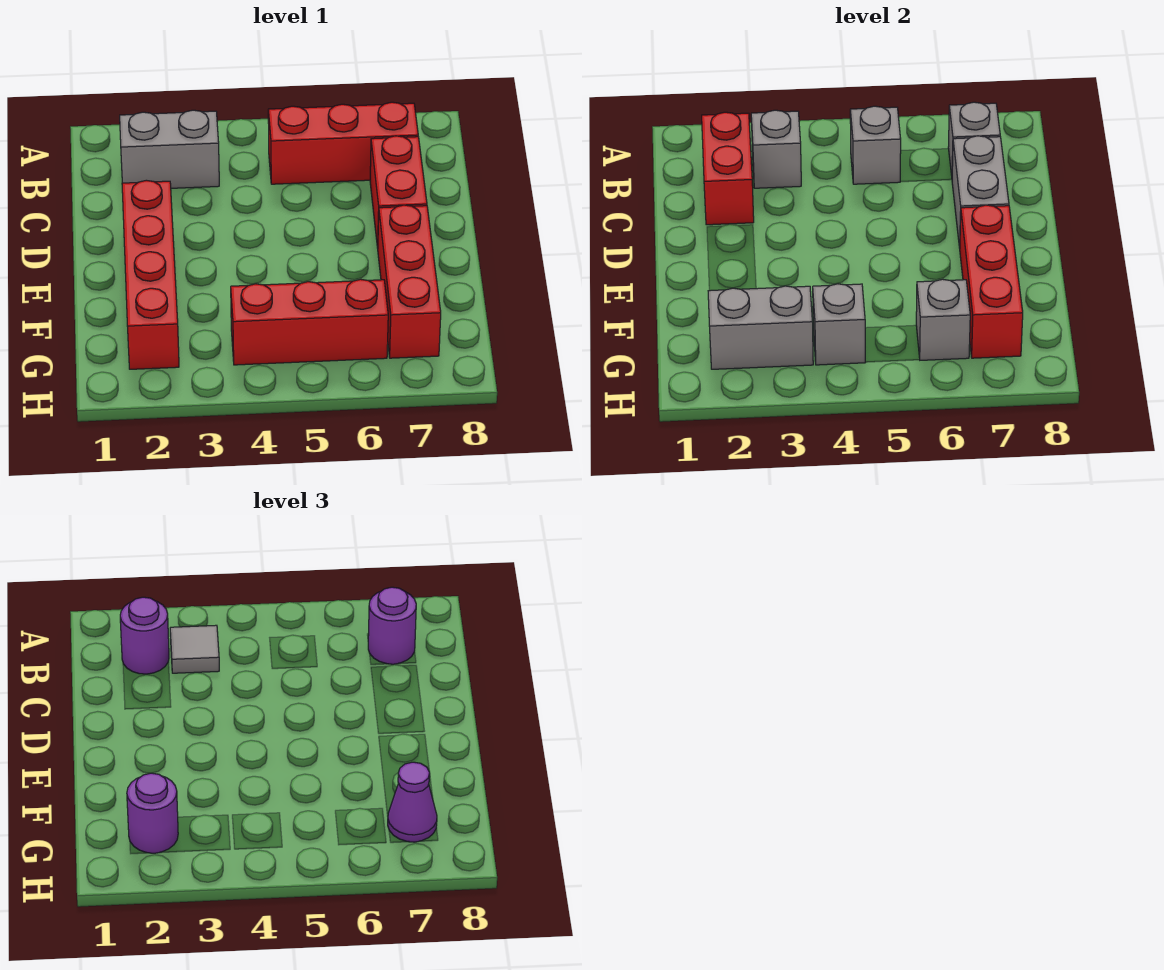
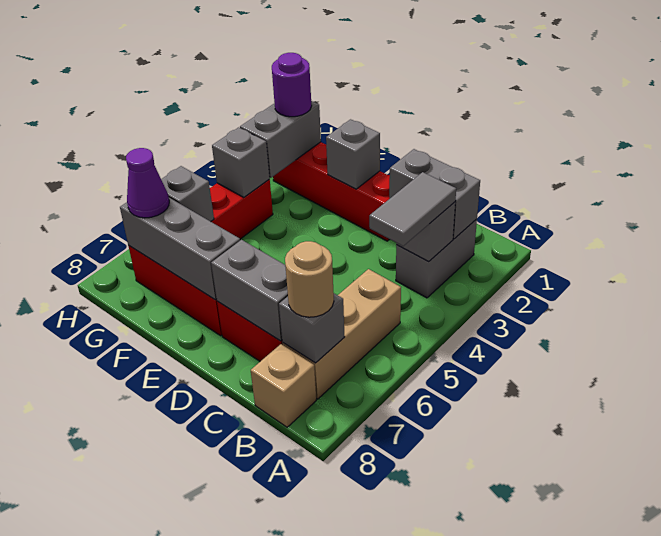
red 1x2 brick [702,112,754,225] -> grey 1x2 brick [389,149,480,239]
purple 1x1 round brick [120,597,169,674] -> none
grey 1x1 tile [170,625,219,673] -> grey 1x2 tile [369,172,456,246]
red 1x3 brick [268,102,418,184] -> tan 1x3 brick [283,269,401,399]
grey 1x1 brick [850,106,901,184] -> grey 1x1 brick moved to [326,119,380,189]
purple 1x1 round brick [368,587,416,664] -> tan 1x1 round brick [285,241,334,317]
none -> tan 1x1 brick [251,344,316,427]
red 1x3 brick [960,205,1023,358] -> grey 1x3 brick [120,198,240,300]

